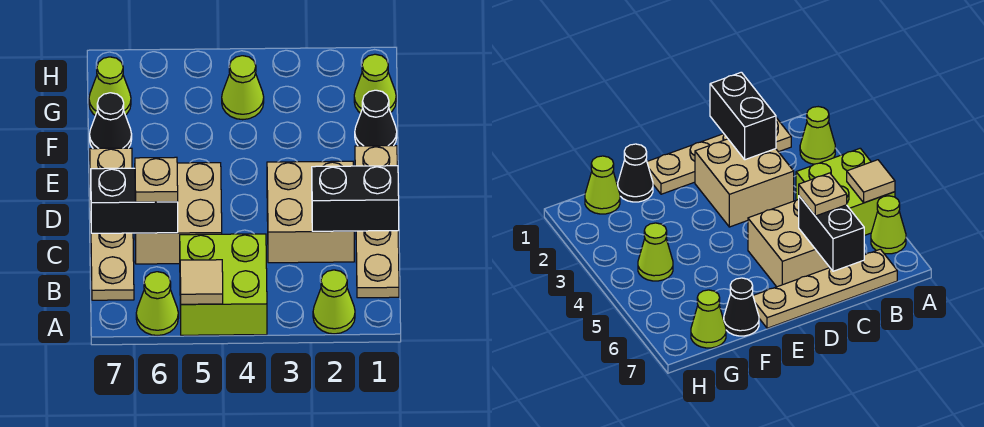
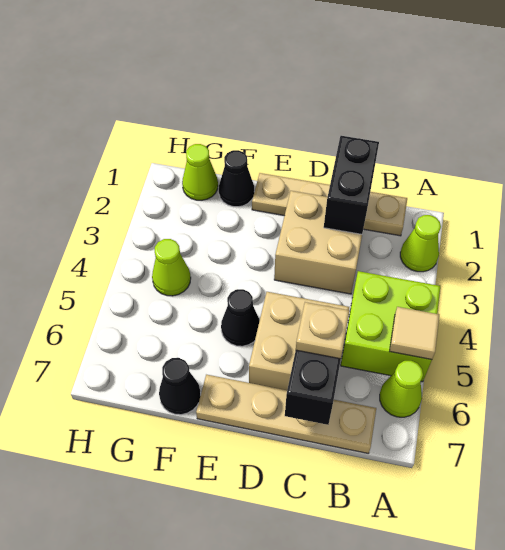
none -> black 1x1 cone [221,289,260,346]
lime 1x1 cone [89,57,131,116] -> none

